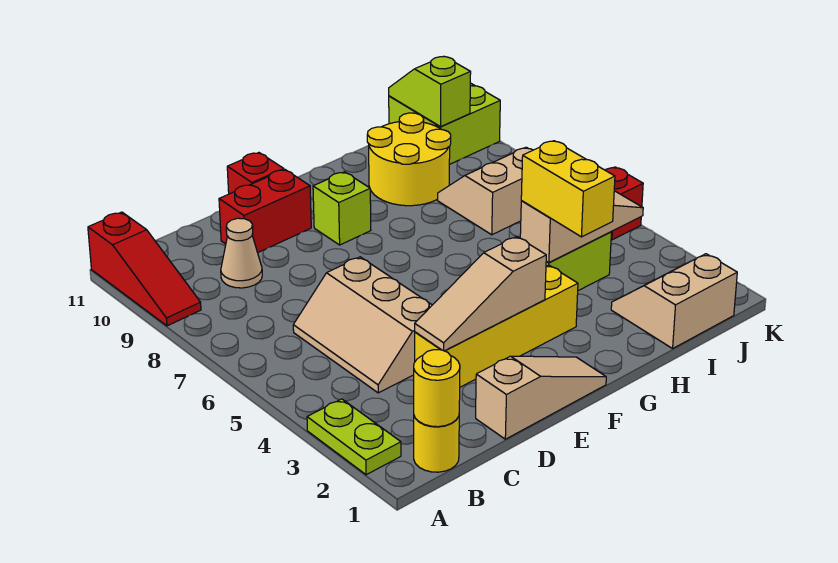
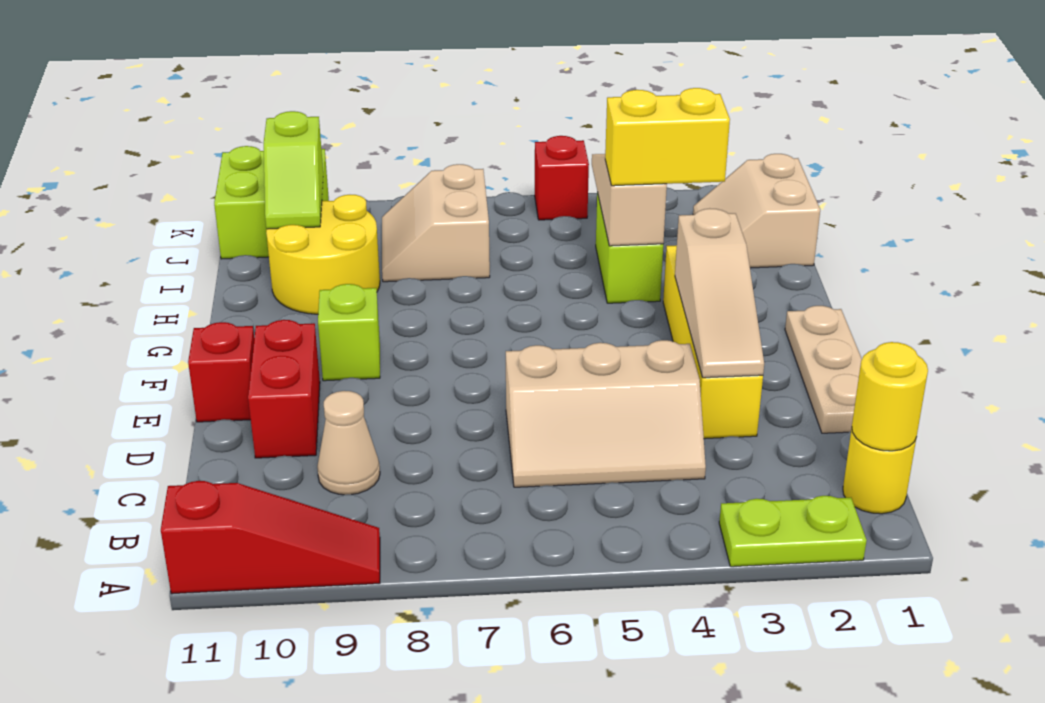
tan 1x3 slope [476,356,606,439] -> tan 1x3 plate [785,306,862,433]
lime 1x2 slope [389,56,471,127] -> lime 1x2 slope turned to [264,111,323,229]

